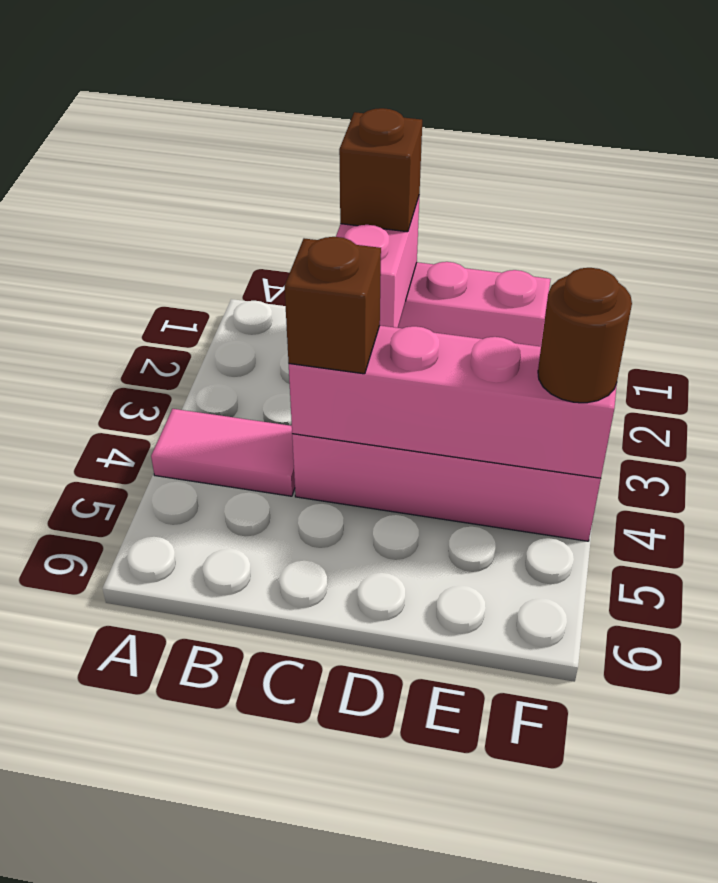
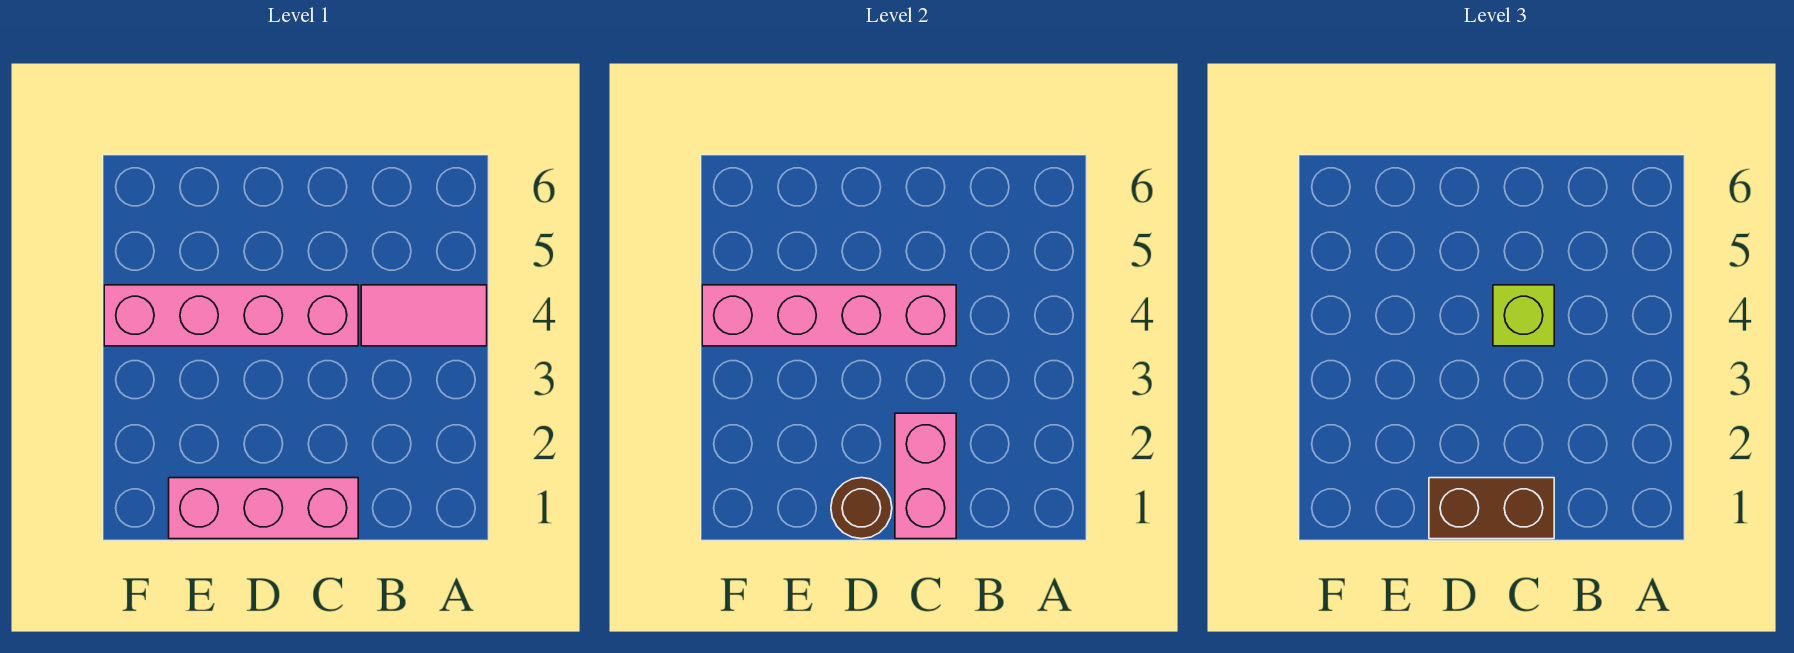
brown 1x1 brick [339,108,422,232] -> brown 1x2 brick [1429,478,1554,539]
brown 1x1 brick [285,237,381,374] -> lime 1x1 brick [1493,285,1554,346]
brown 1x1 round brick [538,268,632,403] -> brown 1x1 round brick moved to [831,478,892,539]

